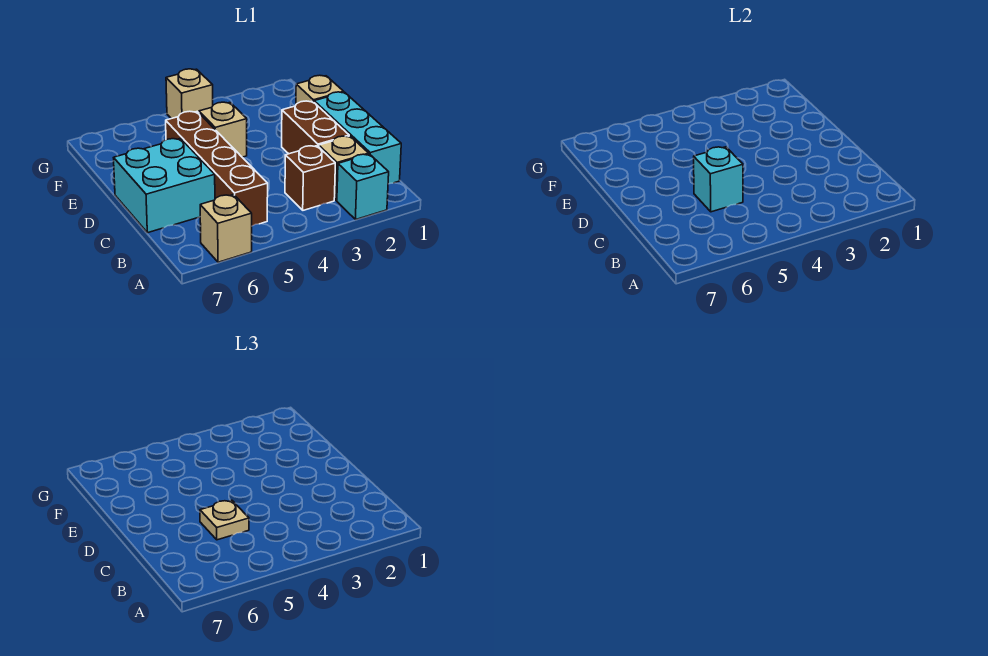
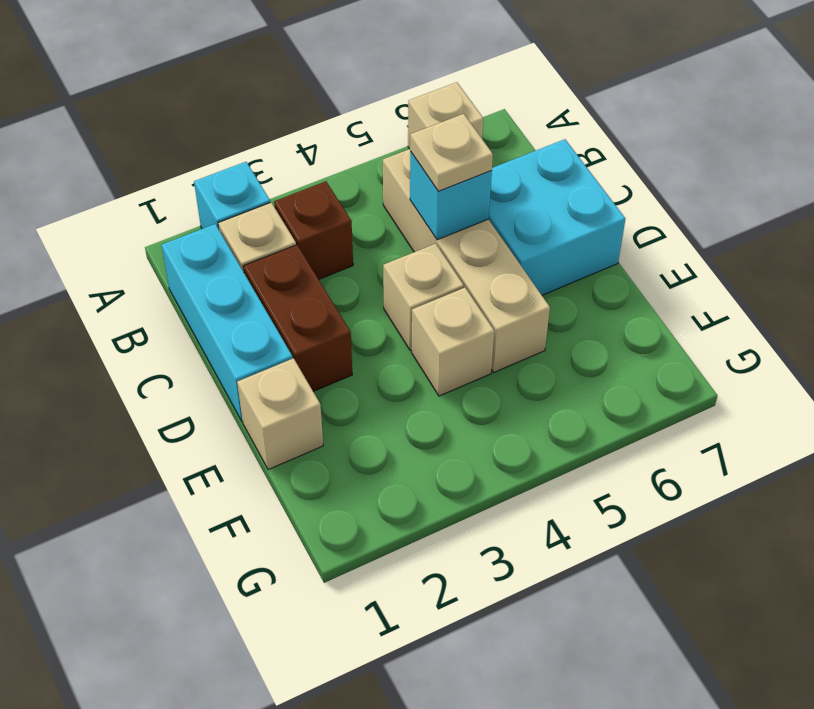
brown 1x4 brick [166,111,268,226] -> tan 1x4 brick [383,149,550,372]
tan 1x1 brick [166,69,213,119] -> tan 1x1 brick moved to [383,244,464,351]

